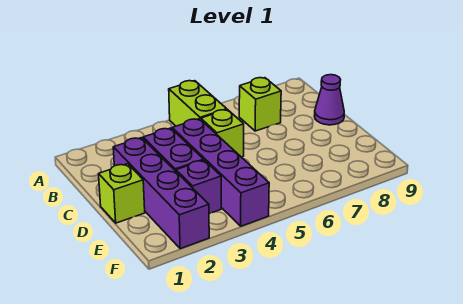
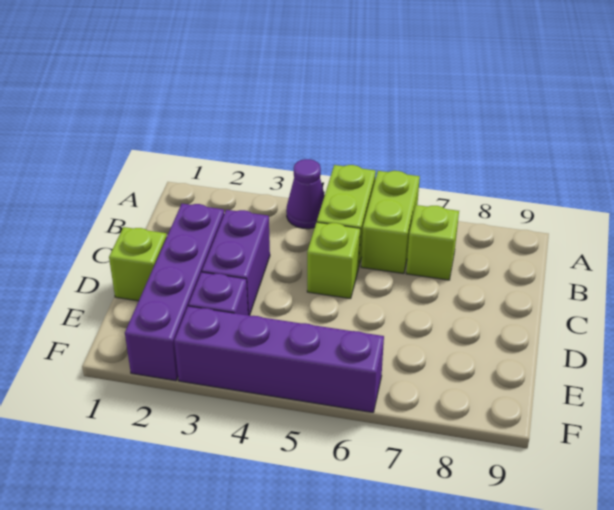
none -> lime 1x2 brick [361,171,420,274]
purple 1x4 brick [172,119,269,226] -> purple 1x4 brick turned to [174,306,384,412]
purple 1x1 cone [314,75,344,125] -> purple 1x1 cone moved to [286,159,325,229]

